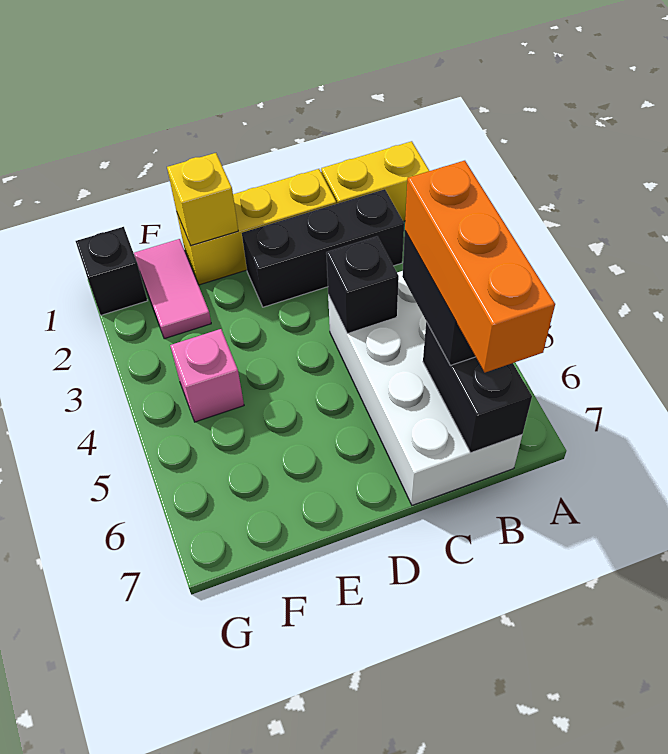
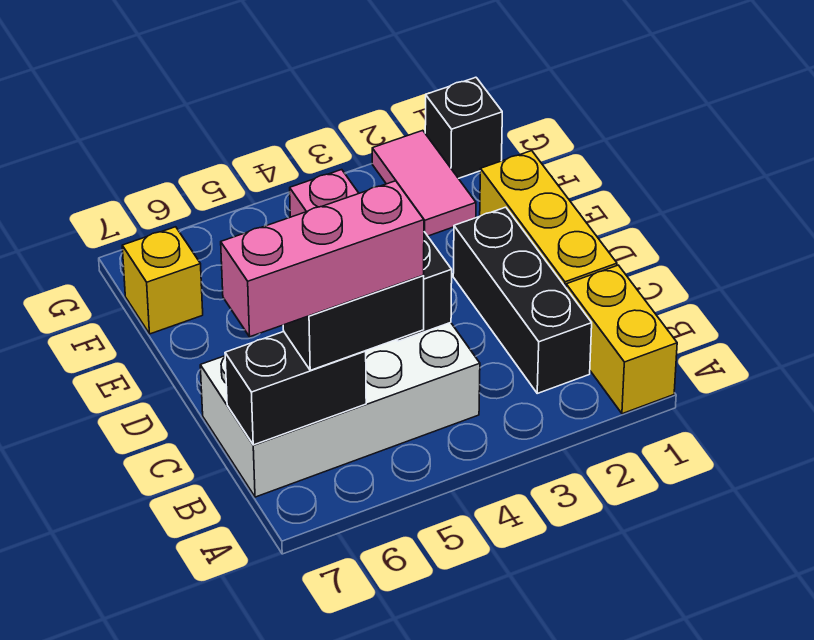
orange 1x3 brick [405,161,555,372] -> pink 1x3 brick [221,181,424,337]
yellow 1x1 brick [167,153,238,246] -> yellow 1x1 brick moved to [122,227,203,334]
pink 1x2 tile [134,239,211,339] -> pink 1x2 tile turned to [372,130,476,236]

